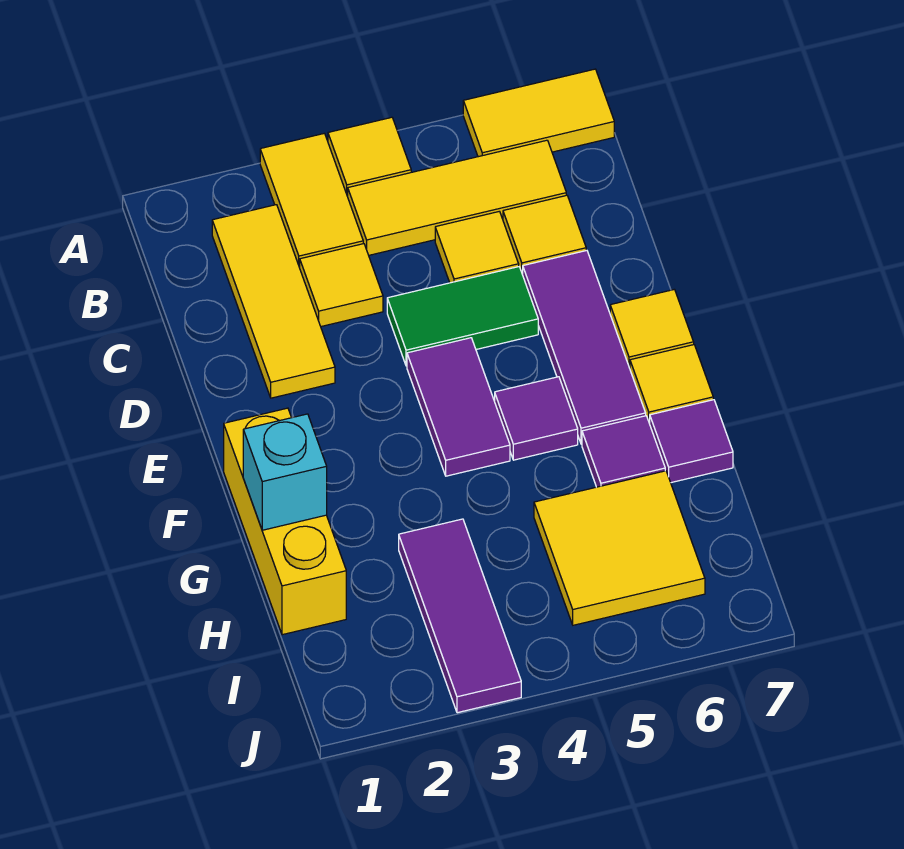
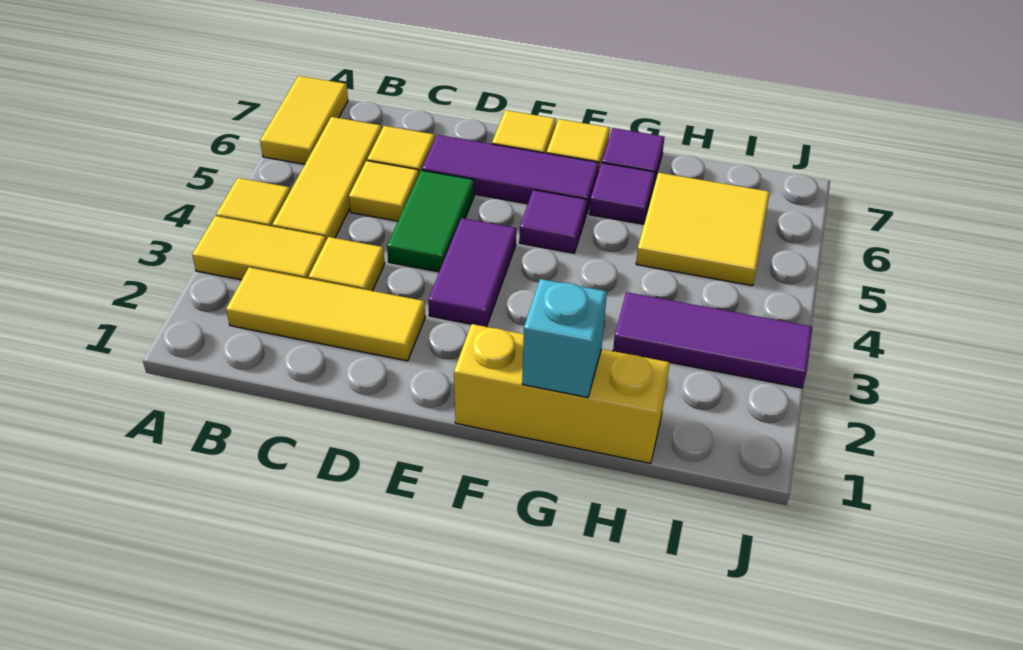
purple 1x2 tile [407,338,510,476] -> purple 1x2 tile turned to [428,218,516,327]

